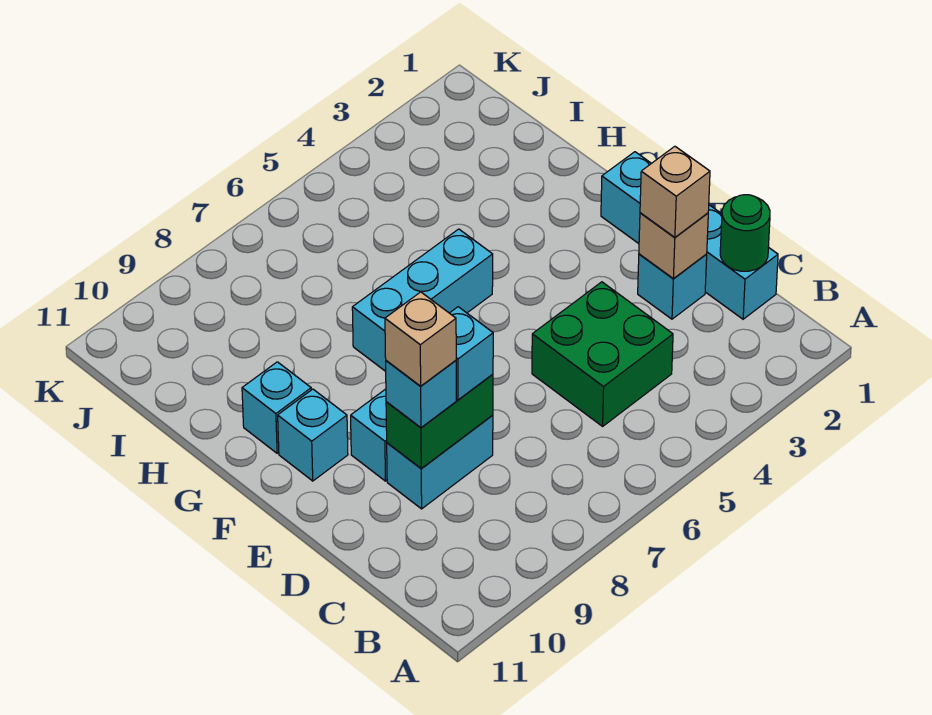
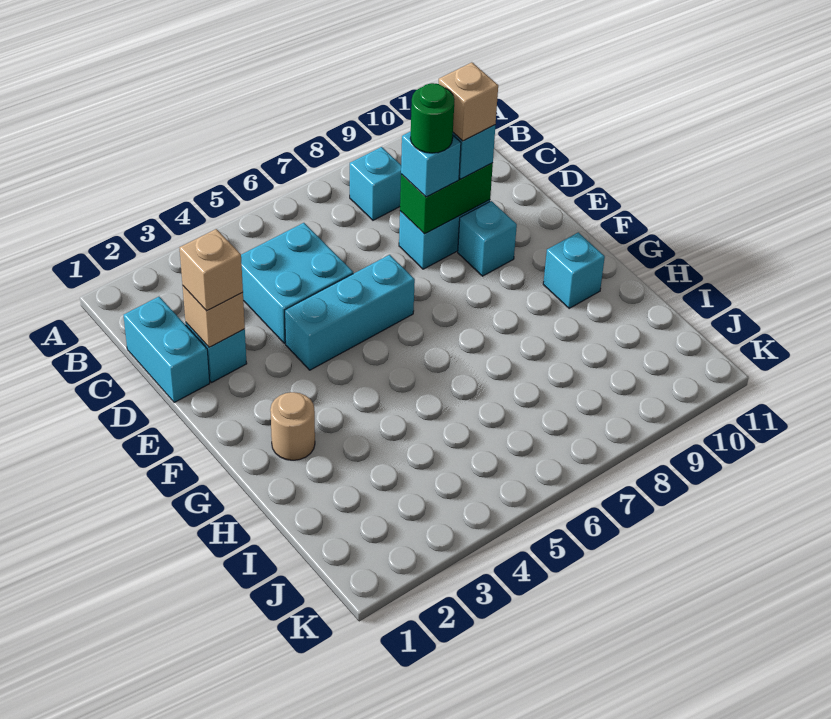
cyan 1x4 brick [601,152,778,319] -> cyan 1x2 brick [124,297,210,402]
green 1x1 round brick [720,195,770,271] -> green 1x1 round brick moved to [410,83,455,153]
green 2x2 brick [532,282,673,426] -> cyan 2x2 brick [241,223,353,344]
cyan 1x1 brick [278,389,348,481] -> cyan 1x1 brick moved to [350,147,401,220]
none -> tan 1x1 round brick [270,392,315,460]
cyan 1x3 brick [352,229,493,371] -> cyan 1x3 brick moved to [285,255,415,370]

